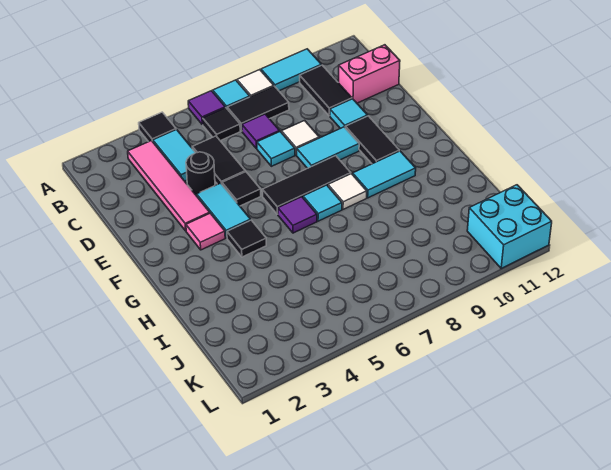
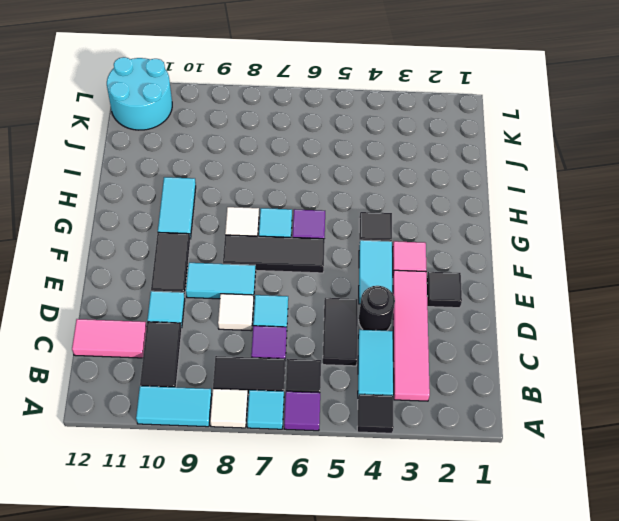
pink 1x2 brick [338,45,400,103] -> pink 1x2 tile [72,319,147,358]
black 1x1 tile [222,172,261,206] -> black 1x1 tile moved to [427,272,462,308]
cyan 1x2 tile [353,151,416,198] -> cyan 1x2 tile turned to [158,177,196,238]
cyan 2x2 brick [467,185,552,268] -> cyan 2x2 round brick [107,57,172,130]

